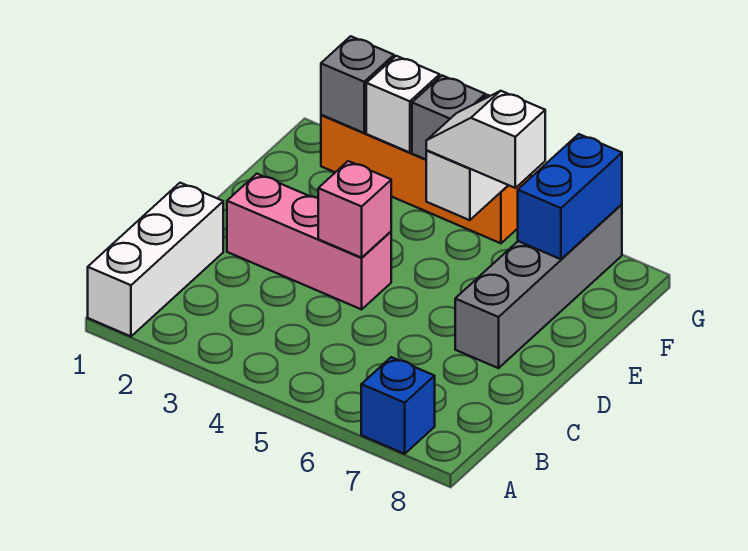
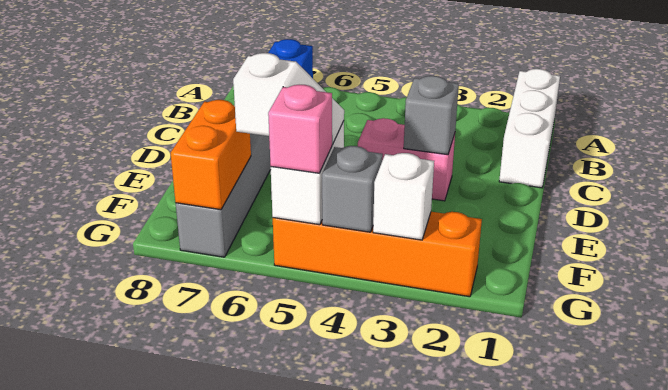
pink 1x3 brick [227,174,391,309] -> pink 1x2 brick [358,118,455,201]
pink 1x1 brick [318,161,391,258] -> pink 1x1 brick moved to [268,85,332,173]
blue 1x2 brick [518,134,622,259] -> orange 1x2 brick [171,100,251,210]
grey 1x1 brick [321,36,394,133] -> grey 1x1 brick moved to [404,76,459,155]

